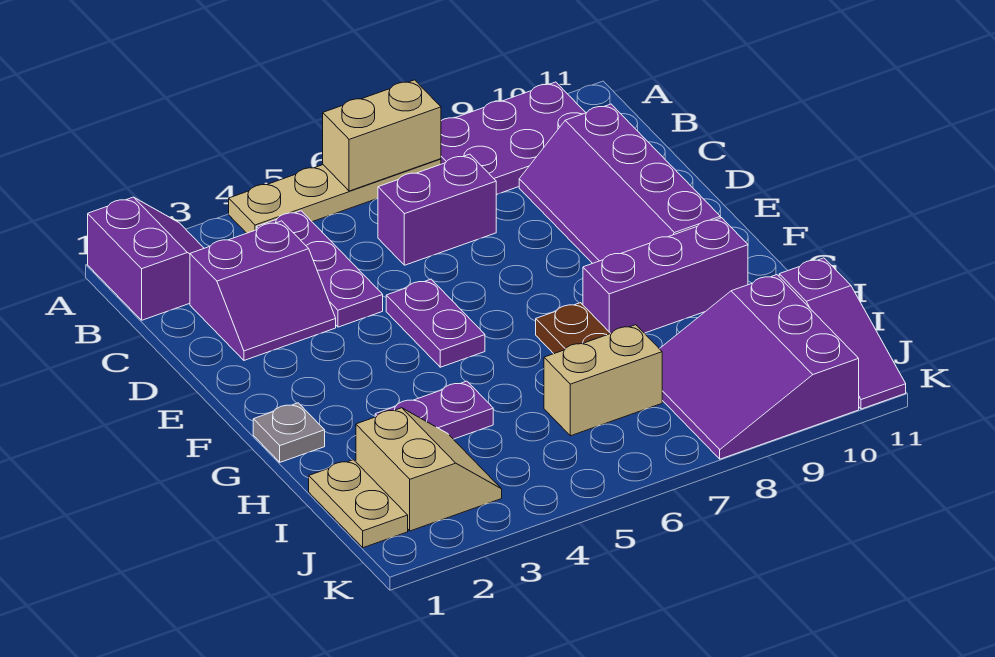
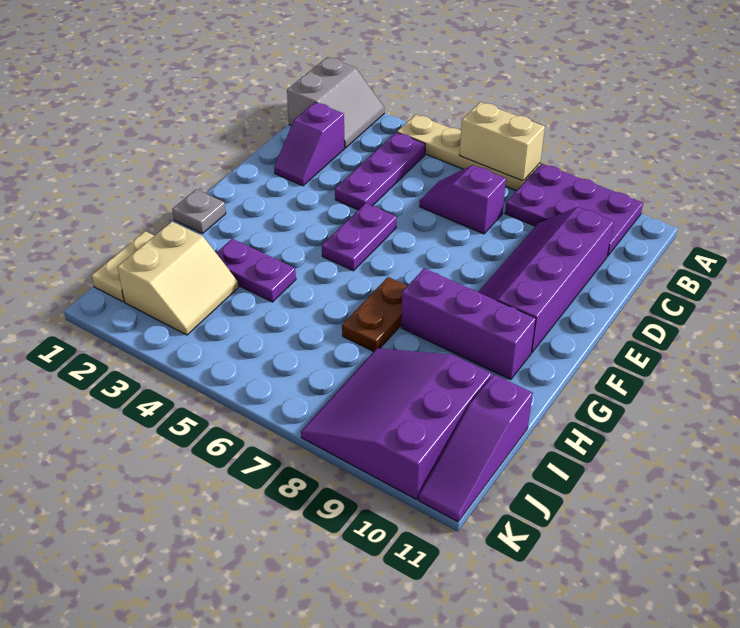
purple 2x2 slope [88,197,204,320] -> grey 2x2 slope [287,57,384,148]
purple 2x2 slope [190,221,336,360] -> purple 1x2 slope [274,102,345,186]
purple 1x2 brick [378,154,496,265] -> purple 1x2 slope [420,165,506,234]
tan 1x2 brick [544,325,662,436] -> none

